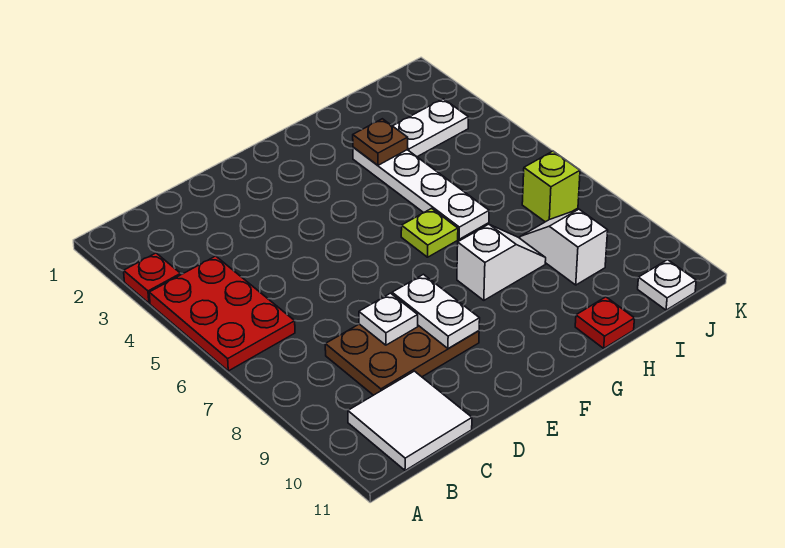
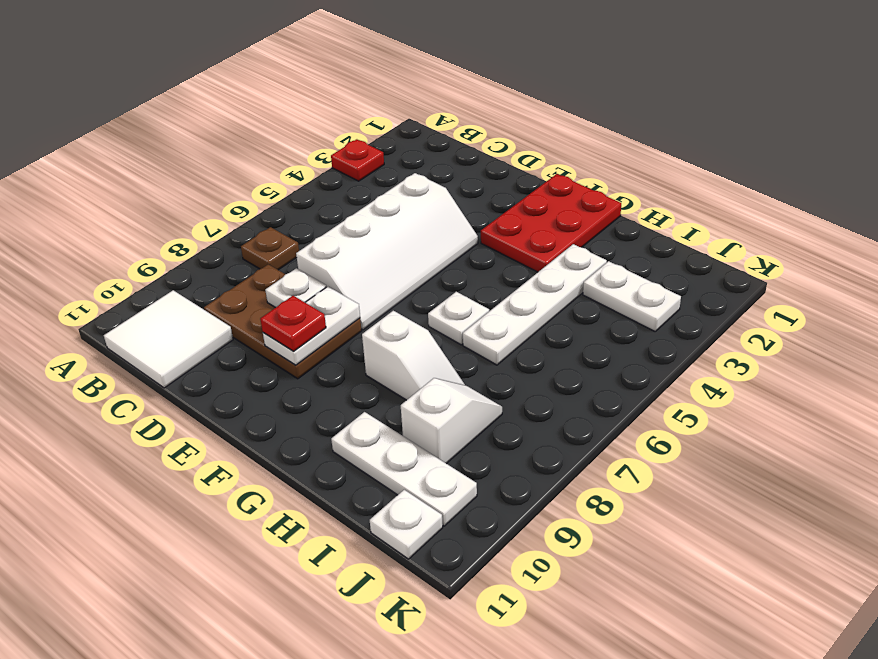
red 2x3 plate [149,256,295,371] -> red 2x3 plate moved to [481,174,621,272]
none -> white 2x4 slope [296,173,478,330]
lime 1x1 plate [401,208,458,257] -> white 1x1 plate [428,292,489,345]
brown 1x1 plate [353,119,408,165] -> brown 1x1 plate moved to [241,227,299,270]
none -> white 1x3 plate [331,412,477,526]
red 1x1 plate [575,297,635,348] -> red 1x1 plate moved to [260,296,326,351]
lime 1x1 brick [522,151,580,222] -> none

